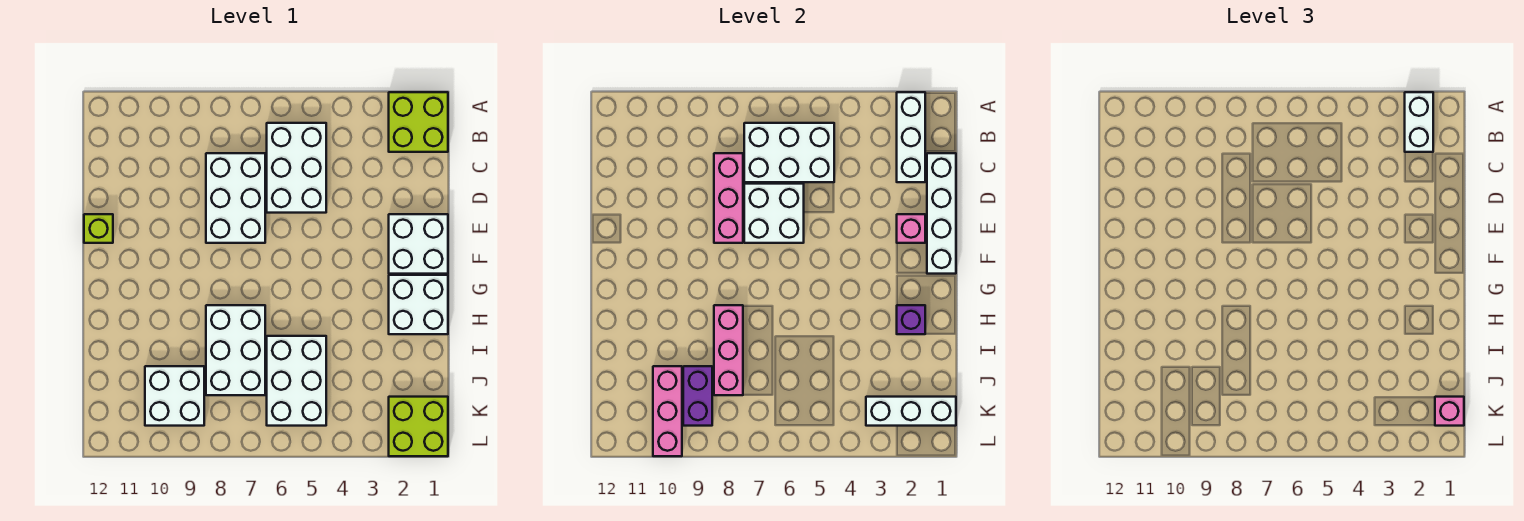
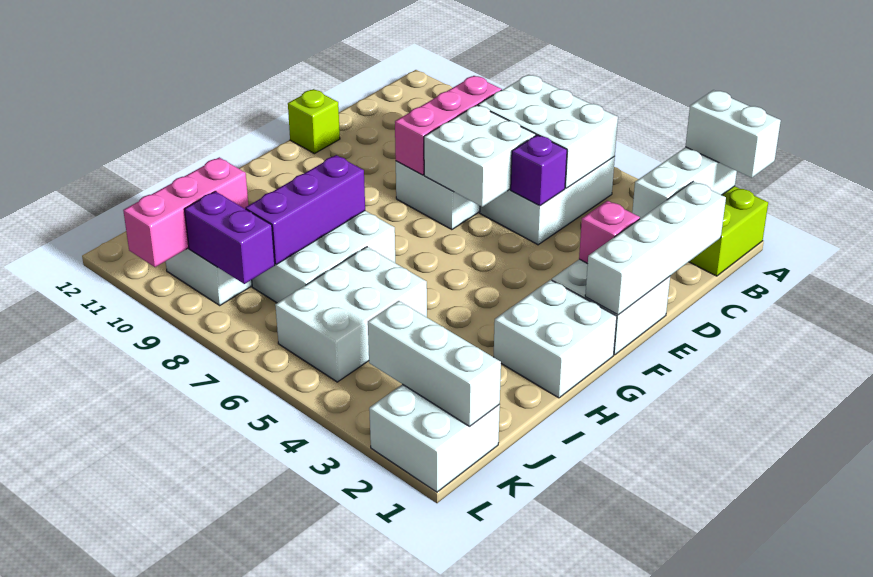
white 1x2 brick [1405,92,1433,152] -> white 1x2 brick turned to [685,90,781,178]
purple 1x1 brick [897,305,925,334] -> purple 1x1 brick moved to [511,135,567,206]
pink 1x3 brick [714,305,743,395] -> purple 1x3 brick [246,155,365,264]
purple 1x2 brick [683,366,712,426] -> purple 1x2 brick turned to [185,191,275,284]
lime 2x2 brick [389,397,448,456] -> white 2x2 brick [369,384,500,492]
pink 1x1 brick [1435,397,1464,426] -> none

